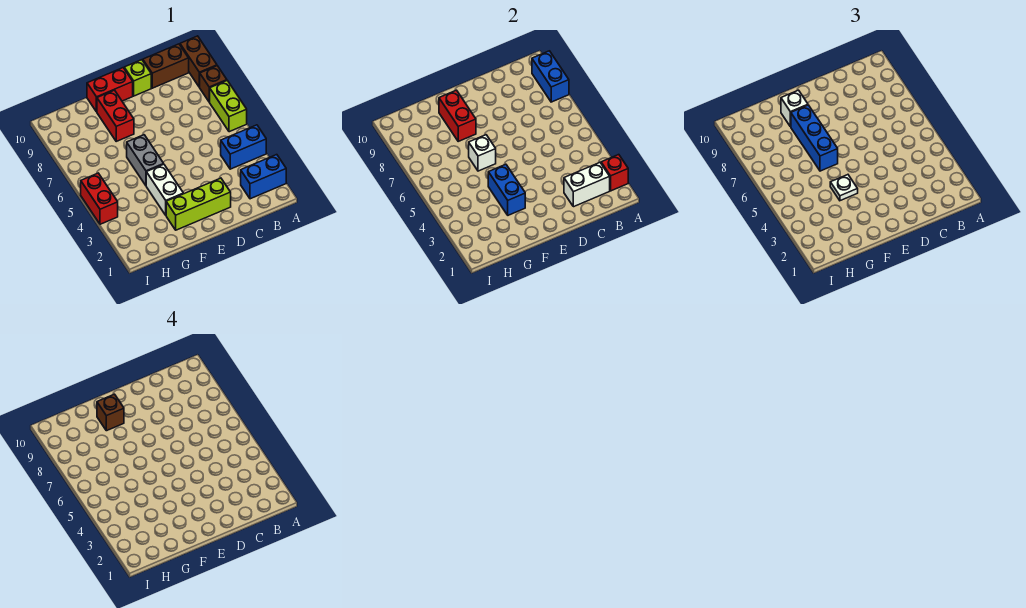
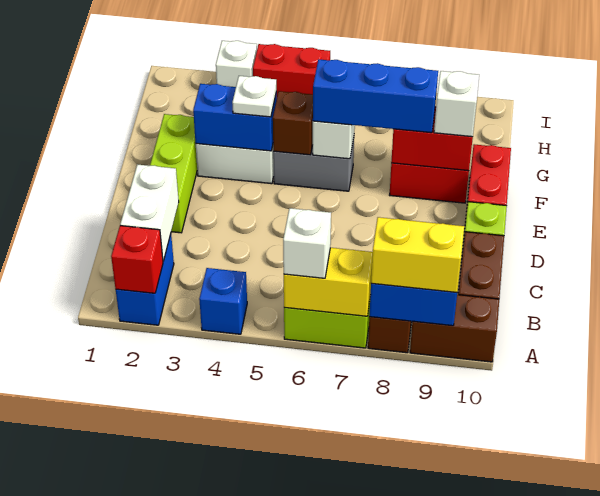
blue 1x2 brick [221,125,266,169] -> blue 1x1 brick [199,268,247,334]
none -> yellow 1x2 brick [284,248,373,316]
none -> white 1x1 brick [283,208,331,278]
none -> yellow 1x2 brick [371,217,464,293]
brown 1x1 brick [97,394,124,431] -> brown 1x1 brick moved to [273,91,313,155]
none -> white 1x1 brick [216,41,257,87]

